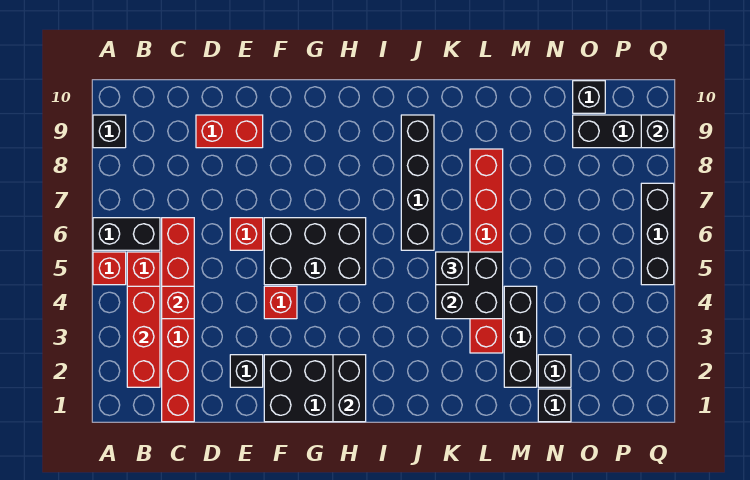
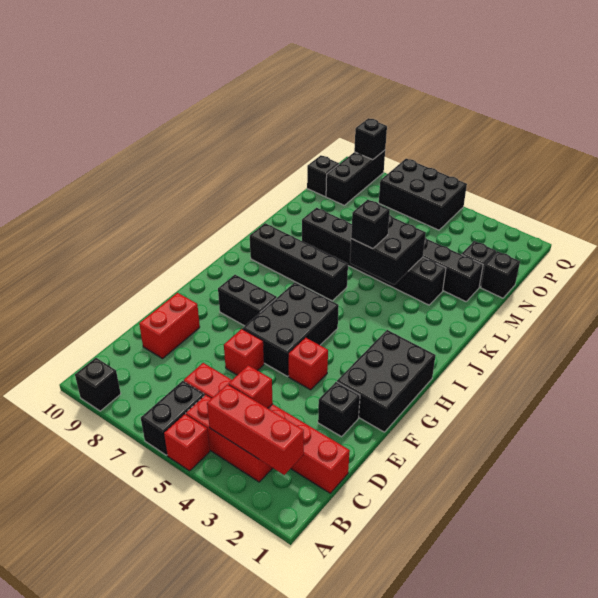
black 1x2 brick [333,355,366,422] -> black 1x2 brick moved to [218,275,277,326]
red 1x6 brick [470,149,503,353] -> black 1x6 brick [302,208,446,305]
black 1x3 brick [641,183,674,285] -> black 2x3 brick [379,159,467,230]

